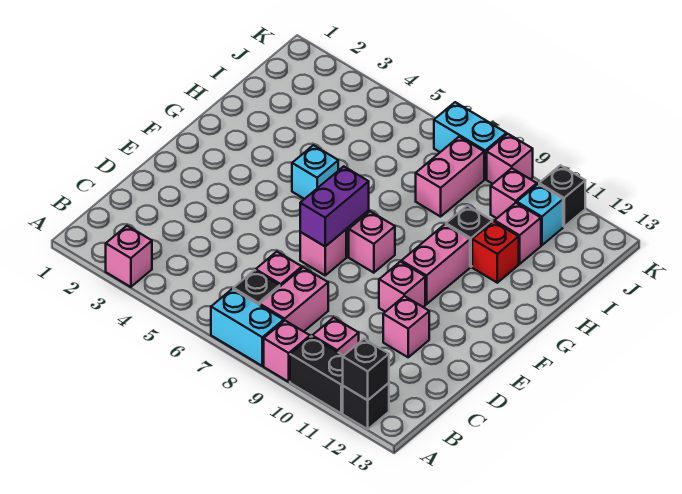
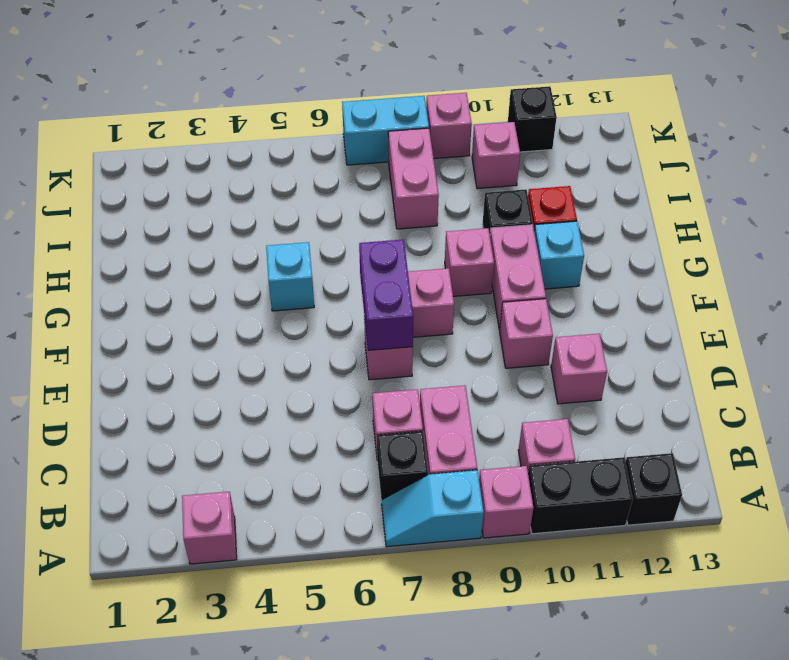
cyan 1x2 brick [211,289,284,366] -> cyan 1x2 slope [382,470,484,547]
black 1x1 brick [343,339,389,400] -> none
pink 1x1 brick [495,203,541,264] -> pink 1x1 brick moved to [445,228,494,296]
cyan 1x1 brick [517,184,563,245] -> cyan 1x1 brick moved to [534,221,584,289]

